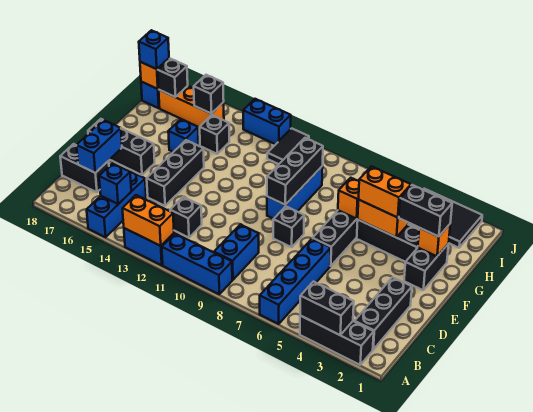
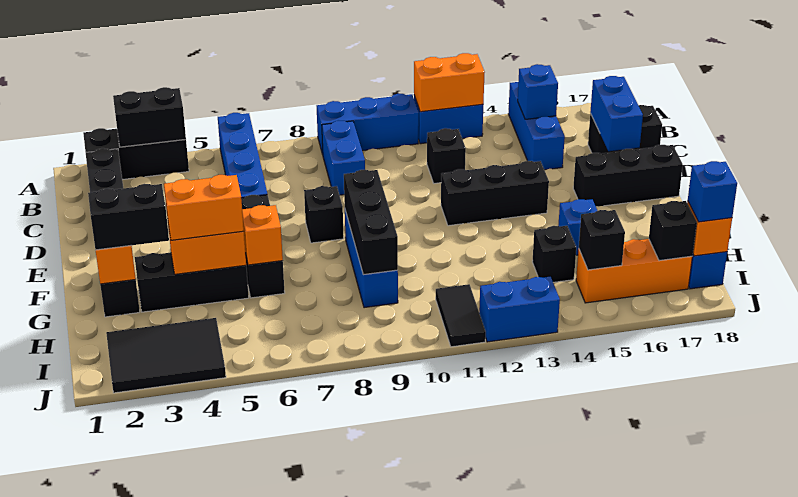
black 1x3 brick [147,140,204,206] -> black 1x3 brick turned to [441,161,549,226]

